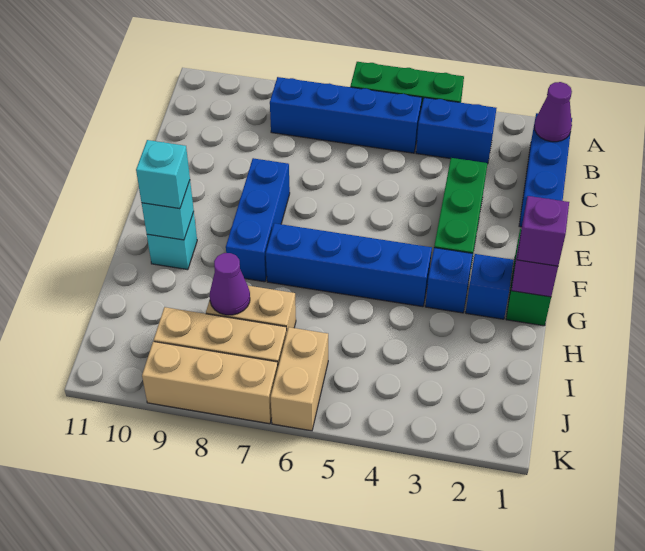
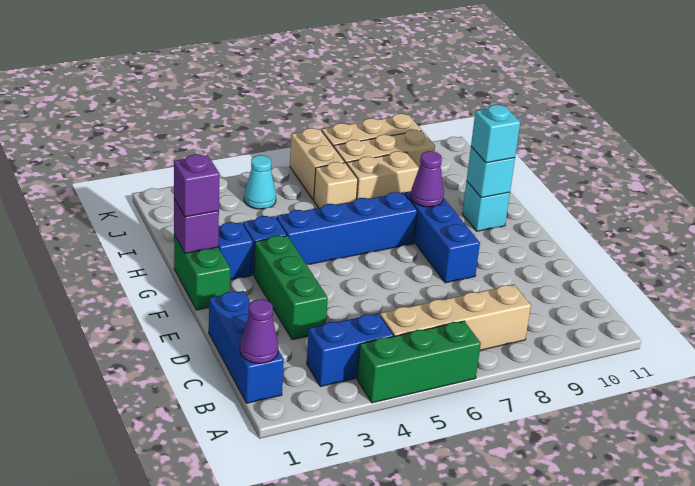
blue 1x4 brick [270,77,422,153] -> tan 1x4 brick [380,285,531,350]
none -> tan 1x1 brick [314,162,358,208]
purple 1x1 cone [210,253,250,315] -> purple 1x1 cone moved to [411,151,444,207]
none -> cyan 1x1 cone [244,155,276,209]

